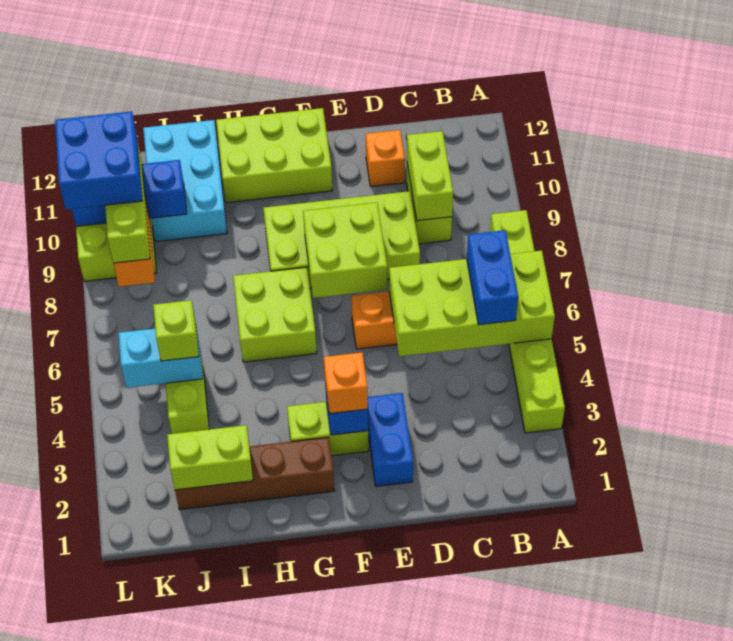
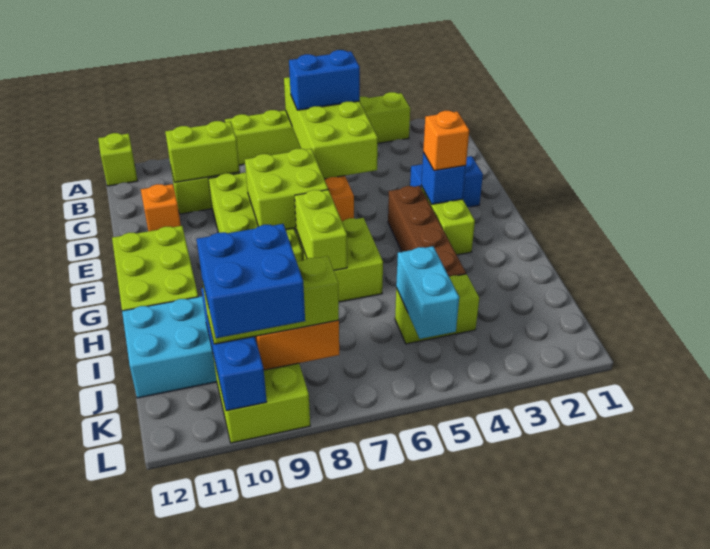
brown 1x4 brick [175,437,334,510] -> brown 1x4 brick moved to [388,186,466,277]
lime 1x2 brick [167,425,253,490] -> lime 1x2 brick moved to [295,190,347,271]
lime 1x1 brick [153,300,199,361] -> lime 1x1 brick moved to [98,133,138,186]

